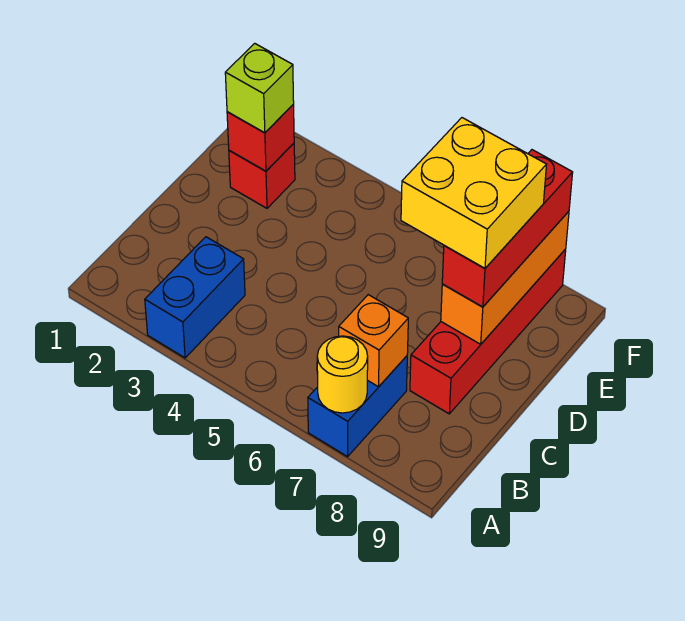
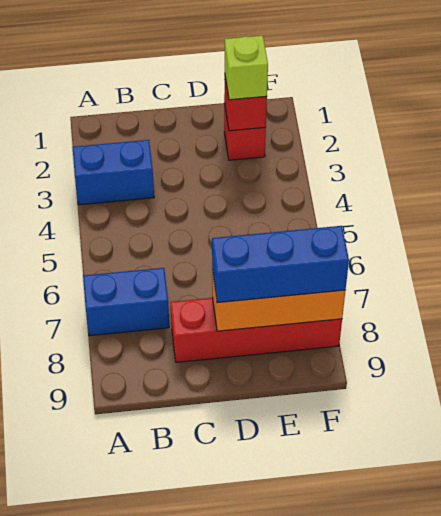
yellow 1x1 round brick [317,336,368,413] -> none
orange 1x1 brick [339,295,408,387] -> none
yellow 2x2 brick [401,118,547,268] -> none
red 1x3 brick [442,150,573,307] -> blue 1x3 brick [212,226,349,303]

